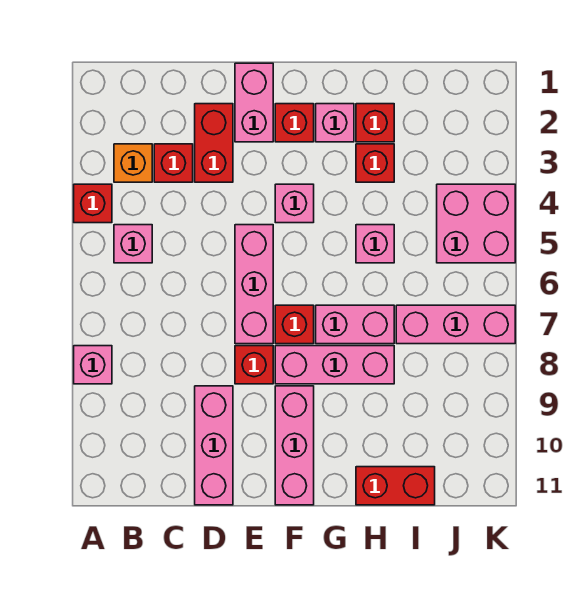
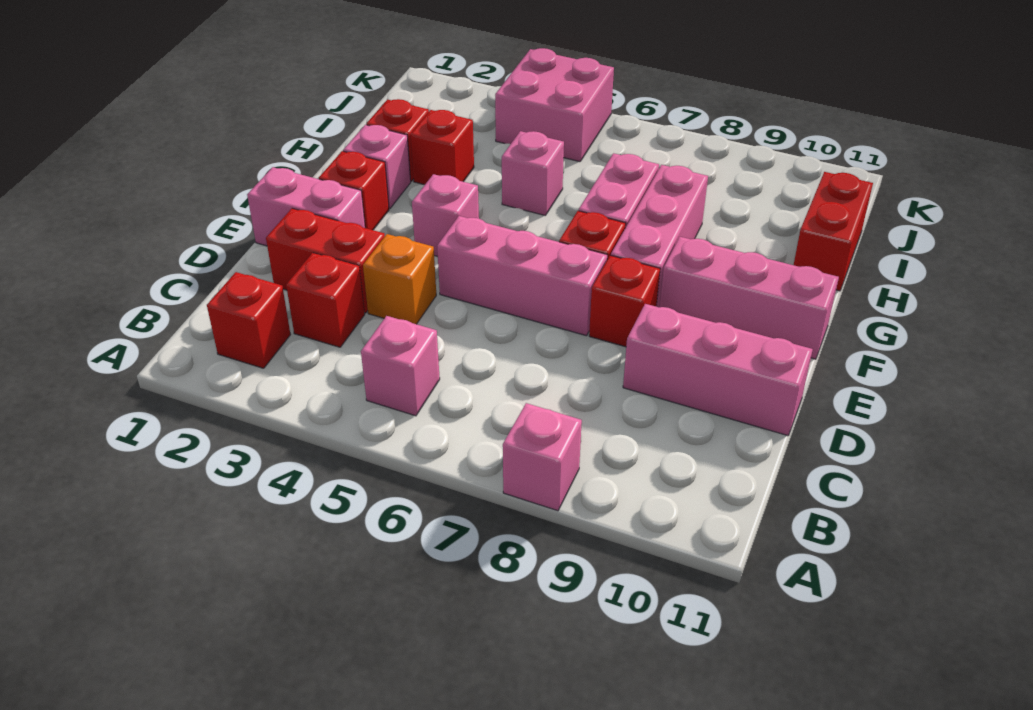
red 1x1 brick [74,184,112,223] -> red 1x1 brick moved to [207,272,290,368]
orange 1x1 brick [114,144,152,182] -> orange 1x1 brick moved to [363,234,436,324]
pink 1x3 brick [396,305,515,344] -> none

